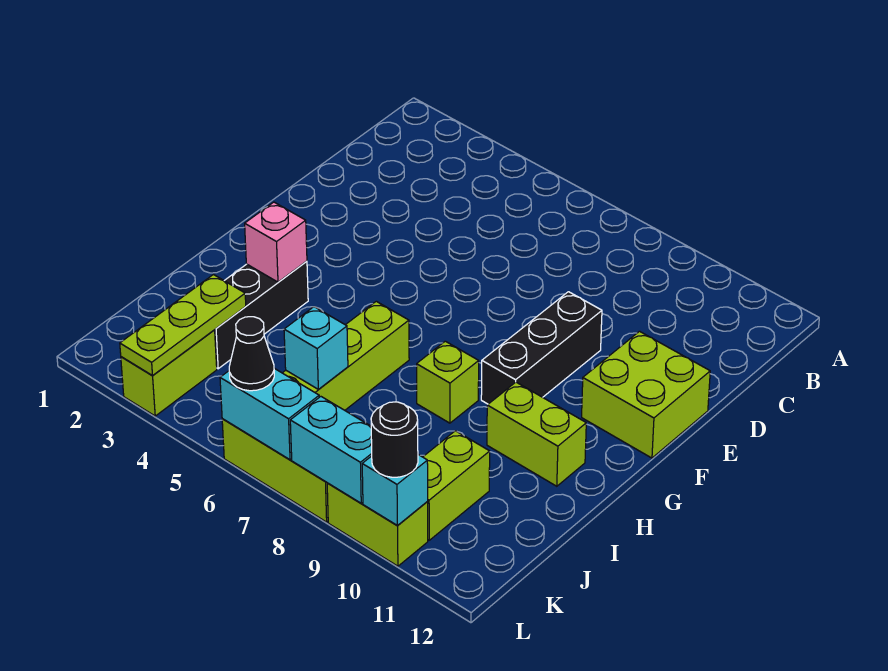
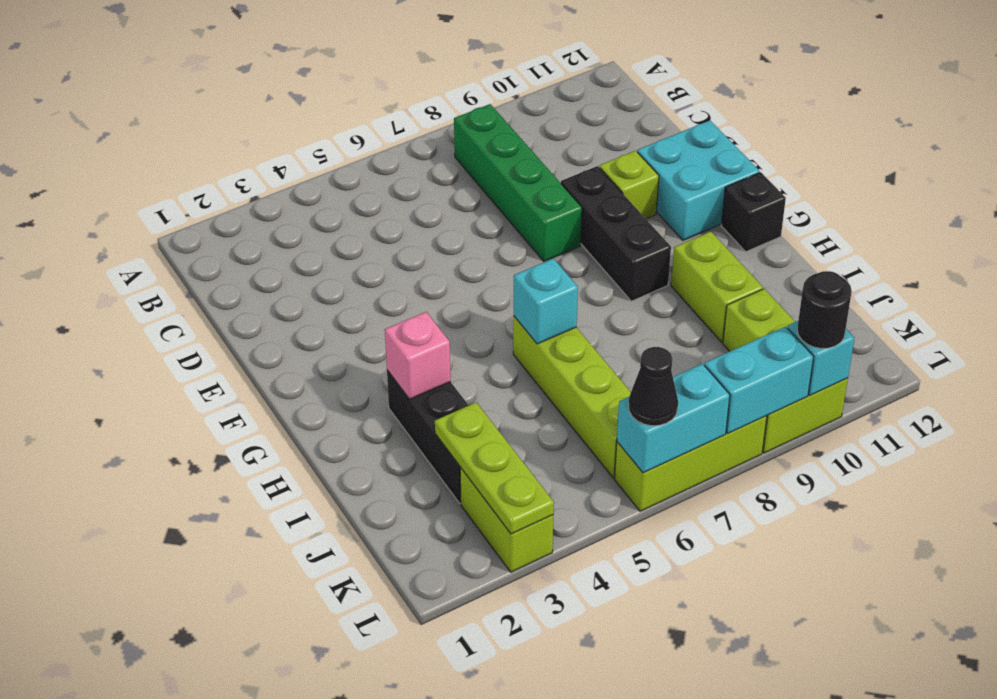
none -> green 1x4 brick [454,104,582,261]
lime 2x2 brick [582,331,710,458] -> cyan 2x2 brick [637,120,760,240]
none -> black 1x1 brick [721,172,786,252]
lime 1x1 brick [417,341,479,423] -> lime 1x1 brick moved to [599,151,659,219]
lime 1x2 brick [487,382,586,486] -> lime 1x2 brick turned to [671,232,763,342]
cyan 1x1 brick [284,307,348,389] -> cyan 1x1 brick moved to [514,259,578,344]

